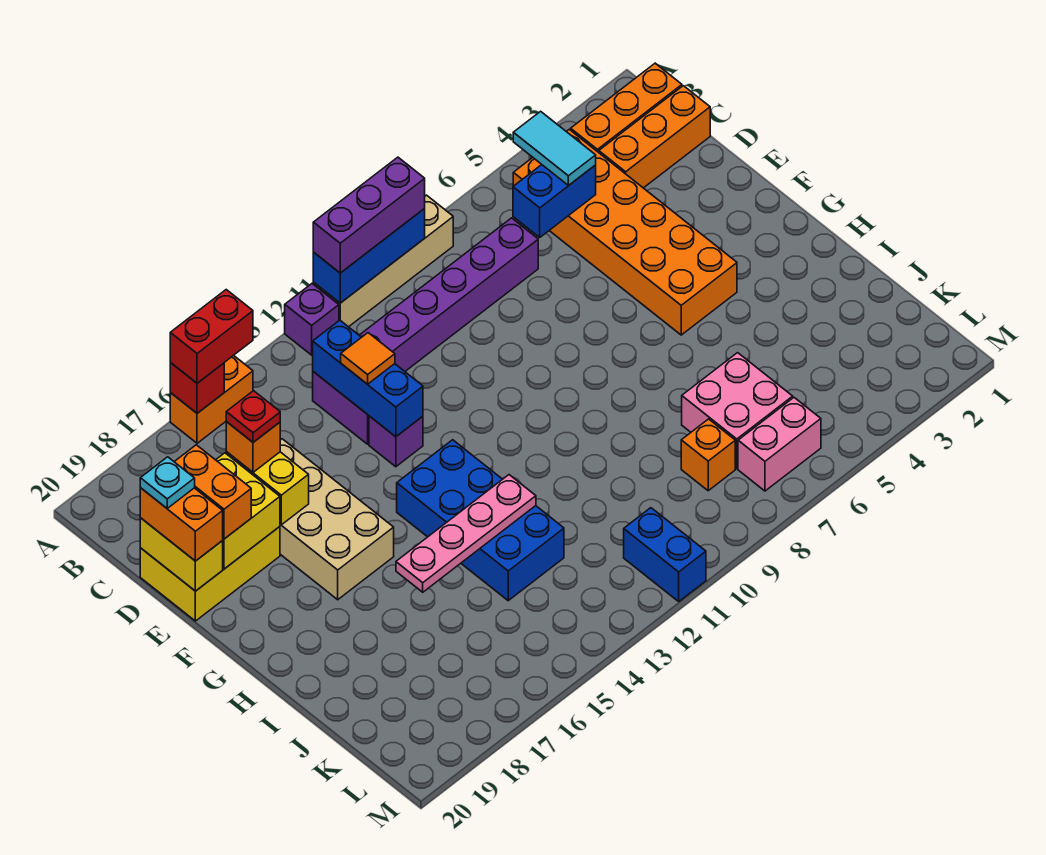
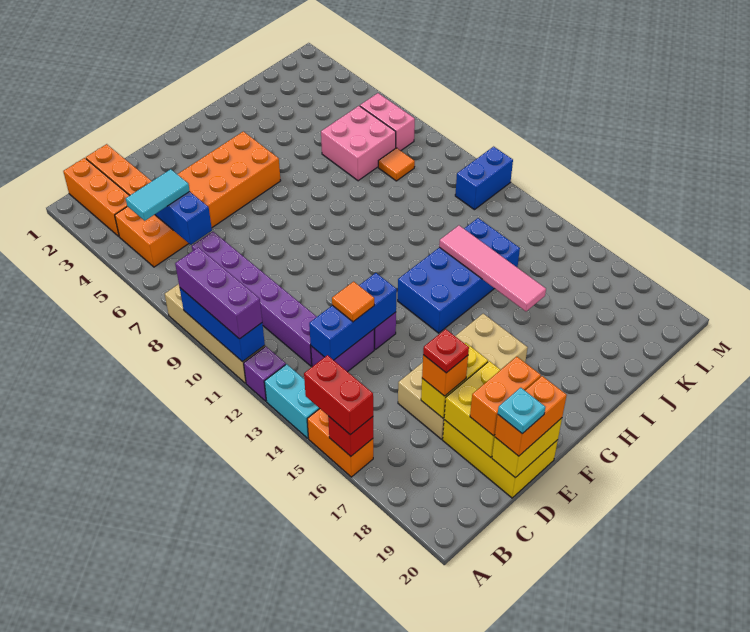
none -> cyan 1x2 brick [264,364,320,438]
pink 1x4 plate [396,475,536,592] -> pink 1x4 tile [439,225,546,311]
orange 1x1 brick [681,419,735,491] -> orange 1x1 tile [378,148,415,181]

